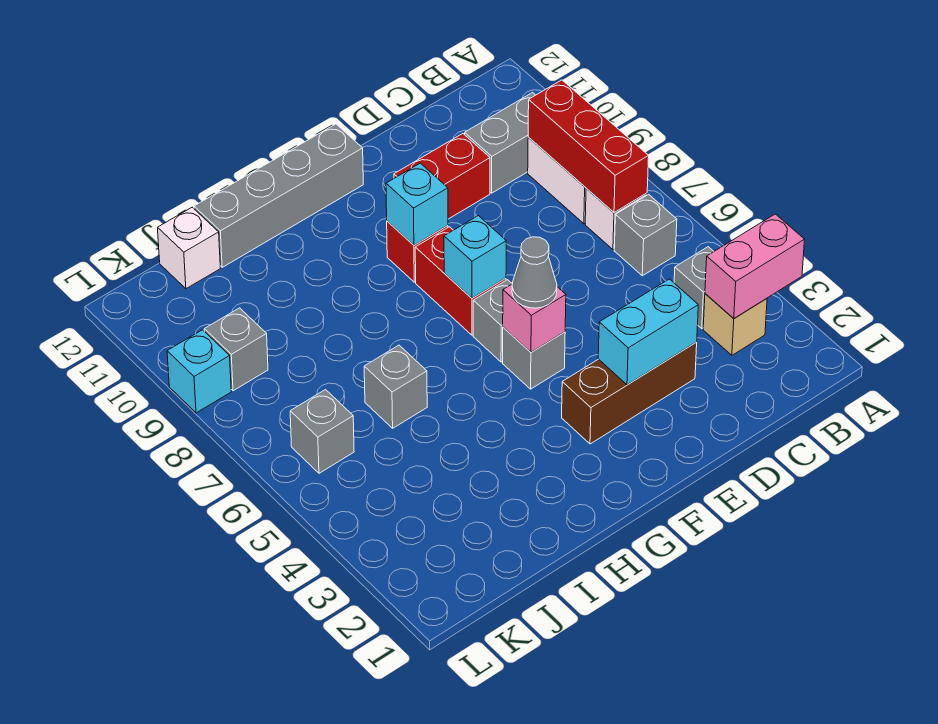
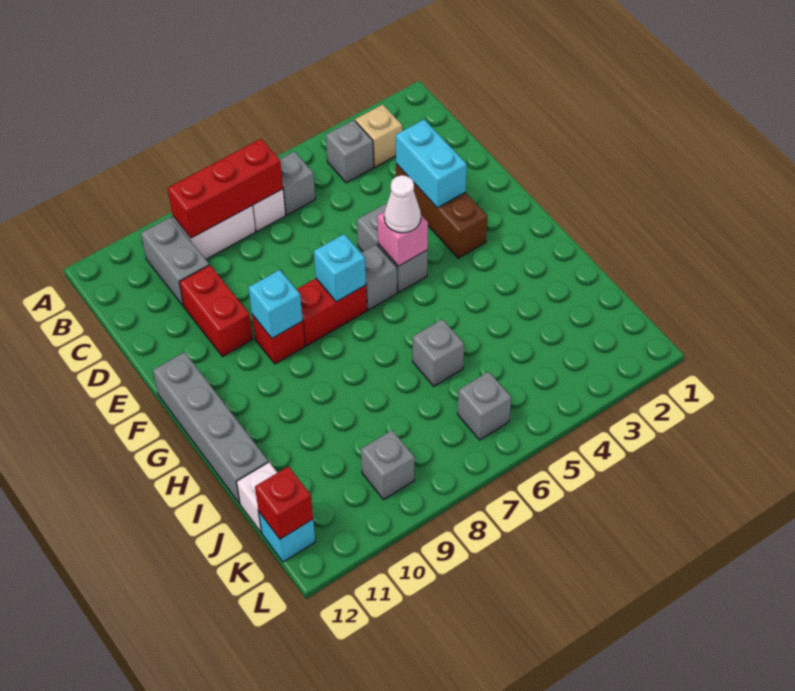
pink 1x2 brick [705,214,805,318] -> none
grey 1x1 brick [503,327,565,389] -> grey 1x2 brick [357,204,428,292]
grey 1x1 cone [512,237,557,308] -> white 1x1 cone [384,175,421,233]
none -> red 1x1 brick [255,466,313,539]
cyan 1x1 brick [167,330,231,413] -> cyan 1x1 brick moved to [259,512,315,562]

